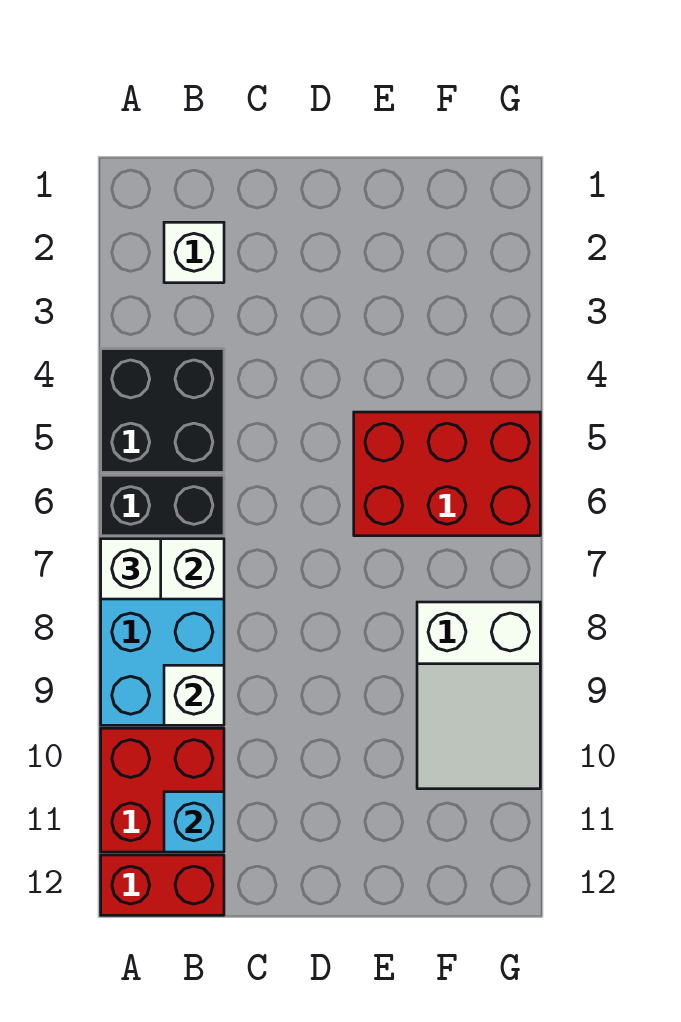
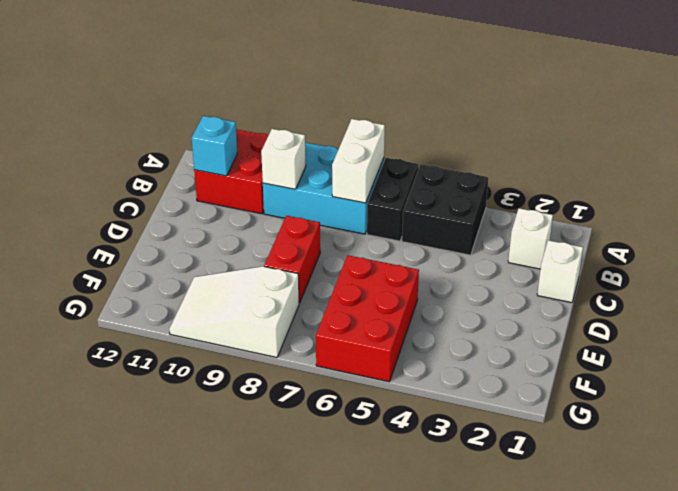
white 1x1 brick [101,539,161,599] -> white 1x1 brick moved to [537,240,583,303]
red 1x2 brick [101,855,224,915] -> red 1x2 brick moved to [264,216,320,303]

